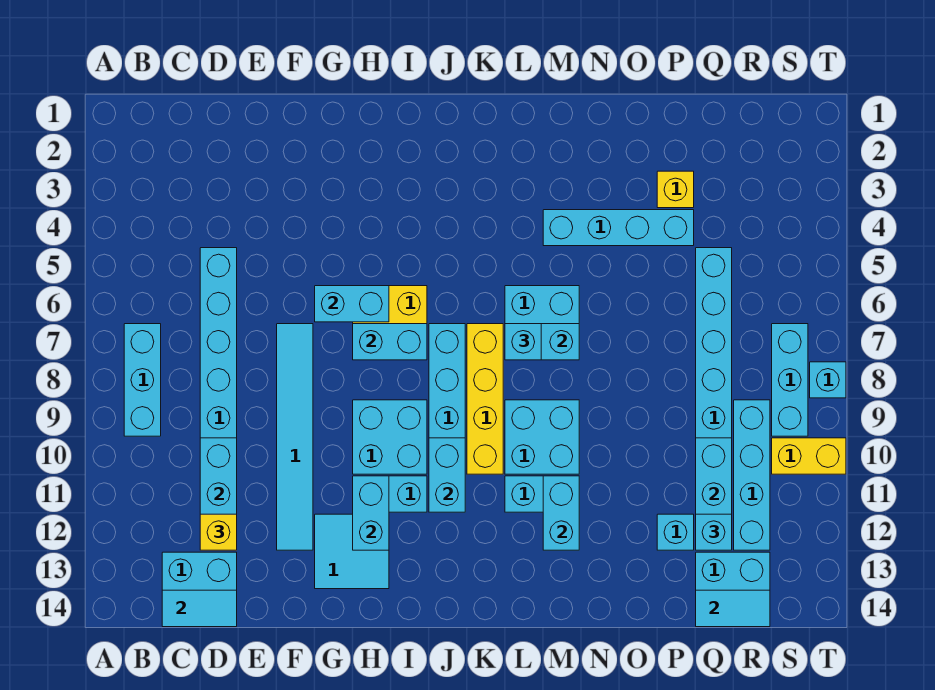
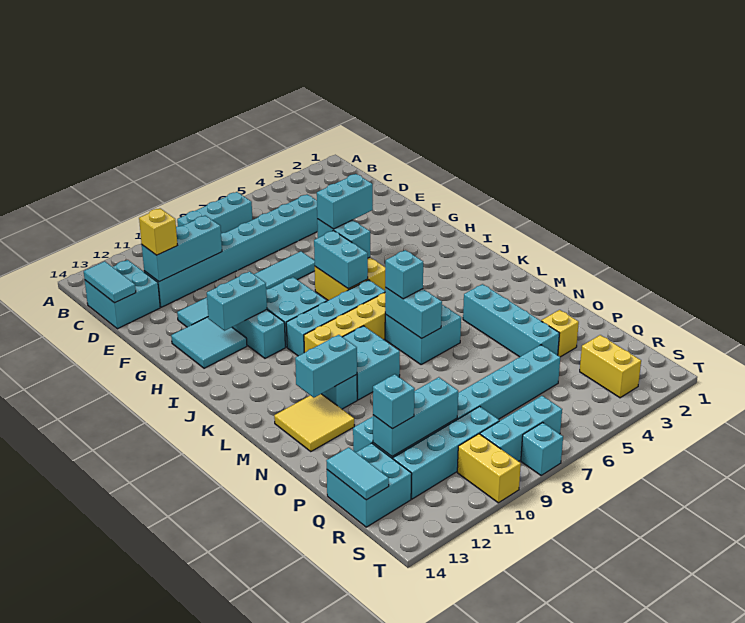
cyan 1x2 brick [429,438,465,512] -> cyan 1x2 brick moved to [317,174,373,229]
none -> yellow 2x2 tile [274,394,354,451]
none -> yellow 1x2 brick [580,335,641,398]

